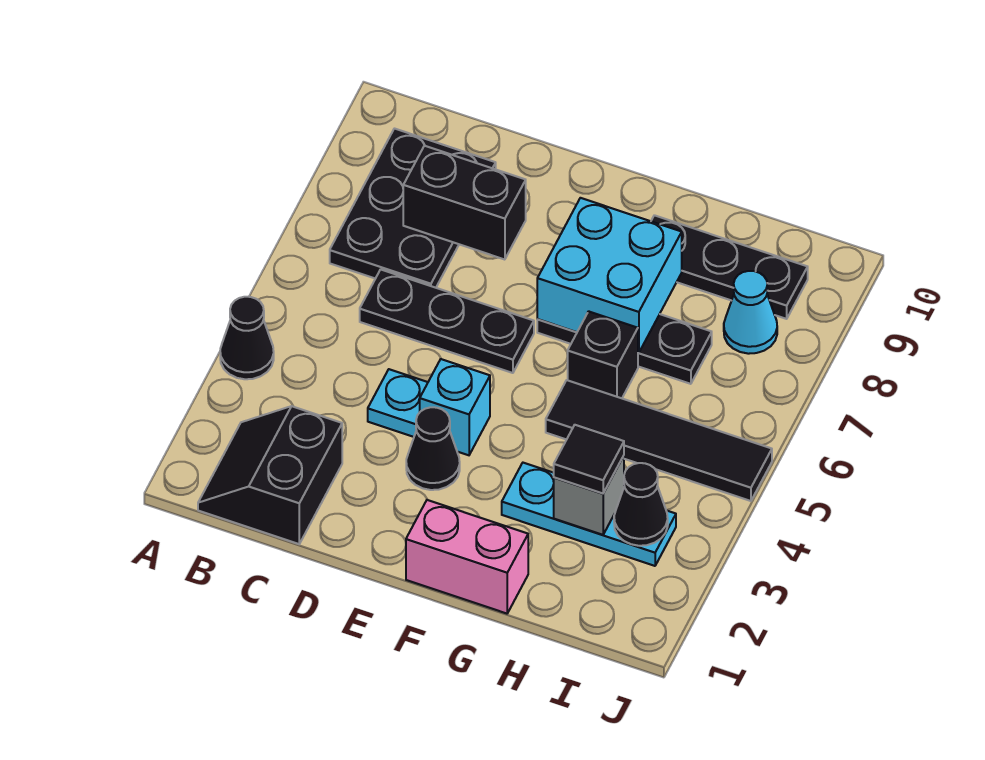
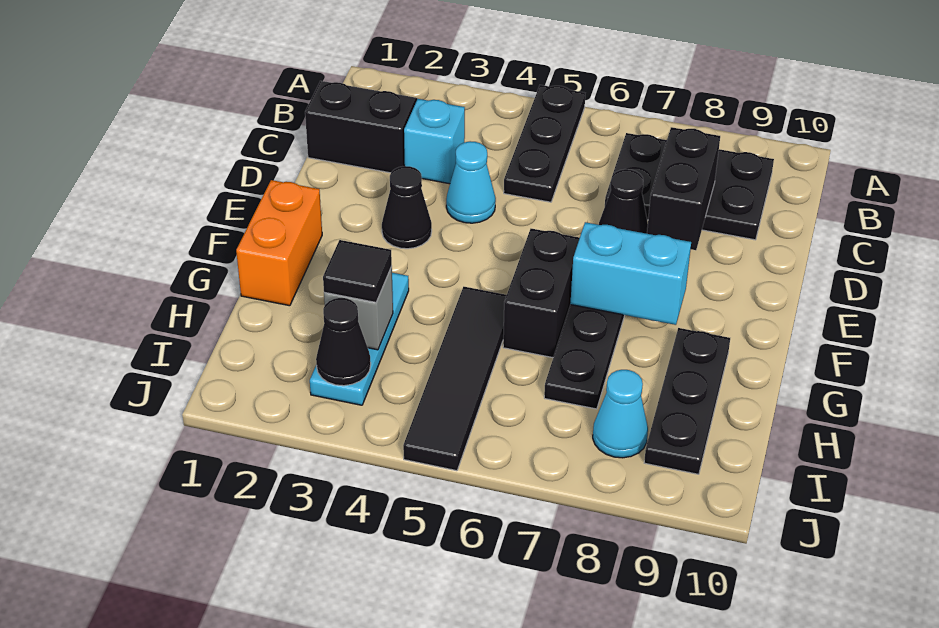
black 1x1 cone [220,297,274,379] -> black 1x1 cone moved to [599,169,648,234]
black 1x3 plate [360,269,534,373] -> black 1x3 plate moved to [504,85,585,202]
cyan 1x1 plate [368,369,428,437] -> cyan 1x1 cone [446,141,496,223]
cyan 1x1 brick [420,359,490,455] -> cyan 1x1 brick moved to [404,99,465,184]
pink 1x2 brick [406,500,528,614] -> orange 1x2 brick [236,180,322,306]
cyan 2x2 brick [537,198,682,353] -> cyan 1x2 brick [570,222,691,325]
black 1x1 brick [568,311,638,398] -> black 1x2 brick [503,229,580,358]

